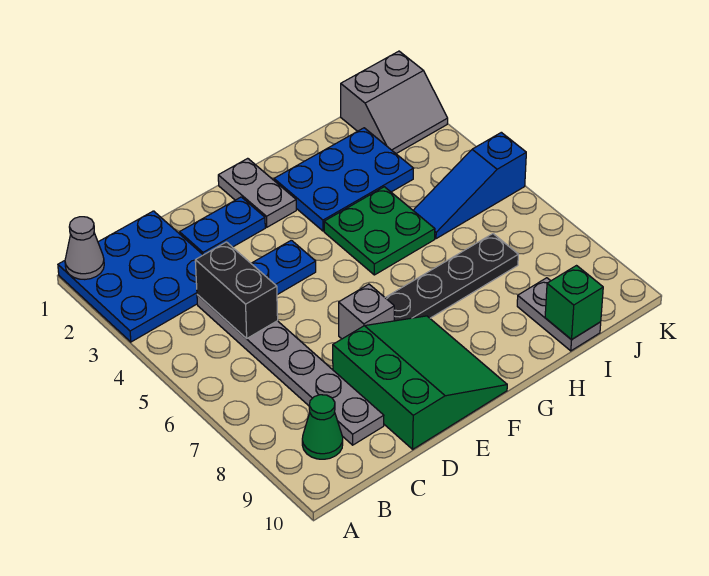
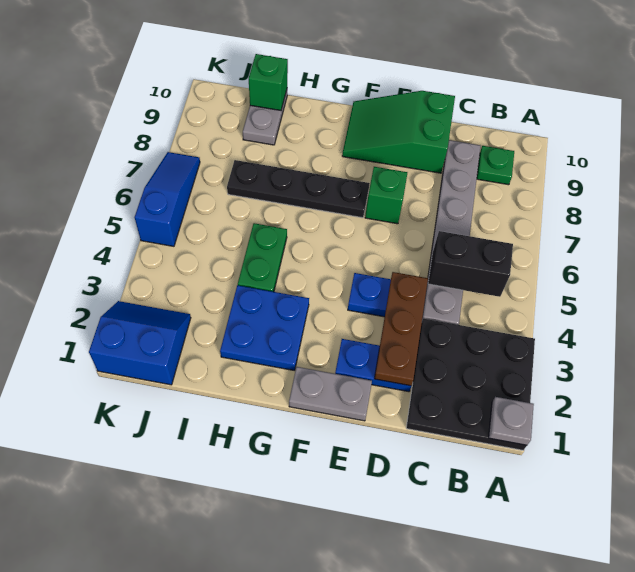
blue 3x3 plate [58,211,203,342] -> black 3x3 plate [406,319,535,450]
grey 1x1 cone [65,217,104,280] -> grey 1x1 plate [489,397,534,445]
green 1x1 cone [302,395,343,459] -> green 1x1 plate [477,146,514,185]
black 1x2 brick [195,242,278,339] -> black 1x2 brick turned to [428,231,513,297]
none -> brown 1x3 plate [374,272,428,386]
green 3x3 slope [333,316,507,449] -> green 2x3 slope [342,91,455,173]
grey 1x1 brick [339,284,394,339] -> green 1x1 brick [365,167,407,224]
grey 1x2 plate [218,158,296,227] -> grey 1x2 plate turned to [289,367,372,421]
blue 2x3 plate [274,128,414,231] -> blue 2x2 plate [220,285,309,371]
green 2x2 plate [324,187,435,275] -> green 1x2 plate [238,223,287,292]
blue 1x3 slope [413,132,526,239] -> blue 1x3 slope turned to [135,152,200,246]
grey 2x2 slope [341,51,448,154] -> blue 2x2 slope [89,301,191,385]

